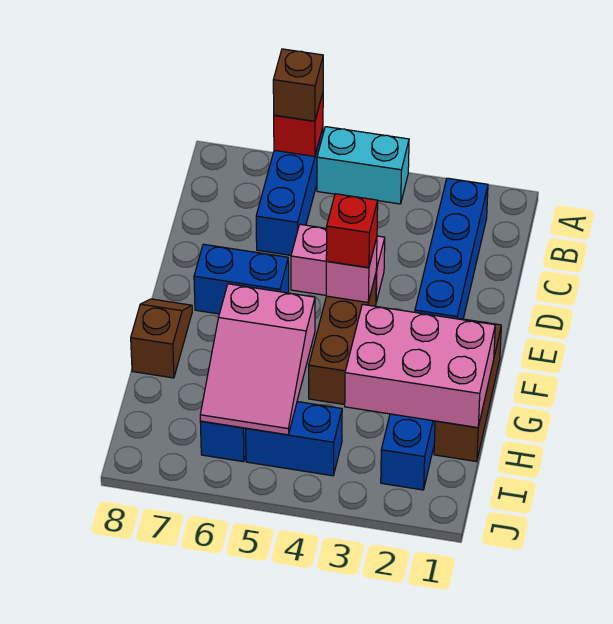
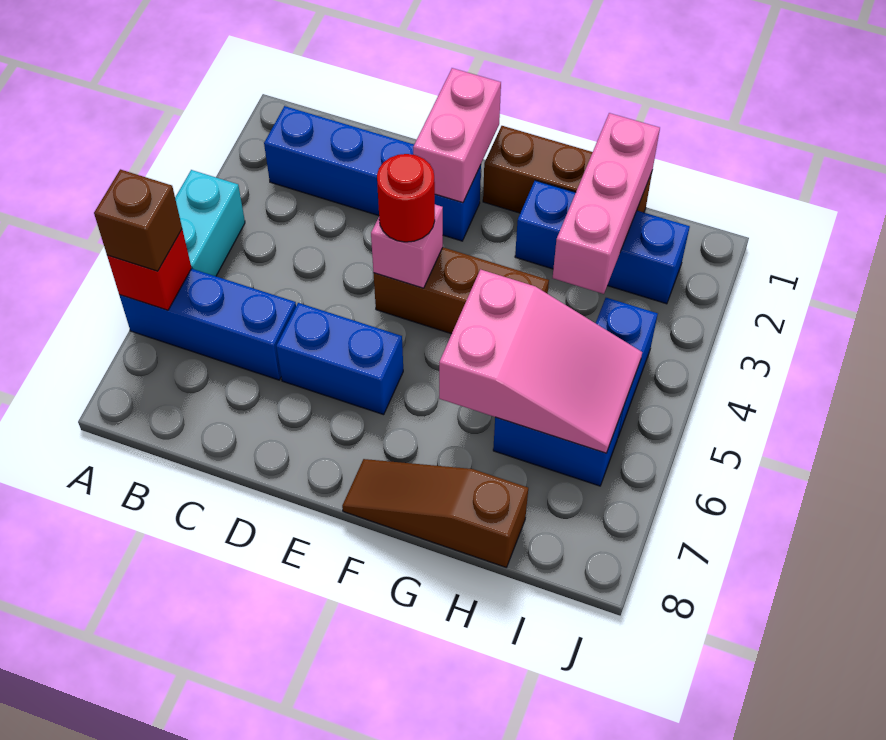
pink 1x2 brick [291,224,385,302] -> pink 1x2 brick moved to [413,68,501,203]
red 1x1 brick [326,194,378,268] -> red 1x1 round brick [377,154,435,242]
blue 1x2 brick [194,244,289,314] -> blue 1x2 brick turned to [276,303,403,415]
brown 1x2 slope [131,299,192,378] -> brown 1x3 slope [342,459,528,568]
pink 2x3 brick [345,304,495,428] -> pink 1x3 brick [553,113,660,294]

